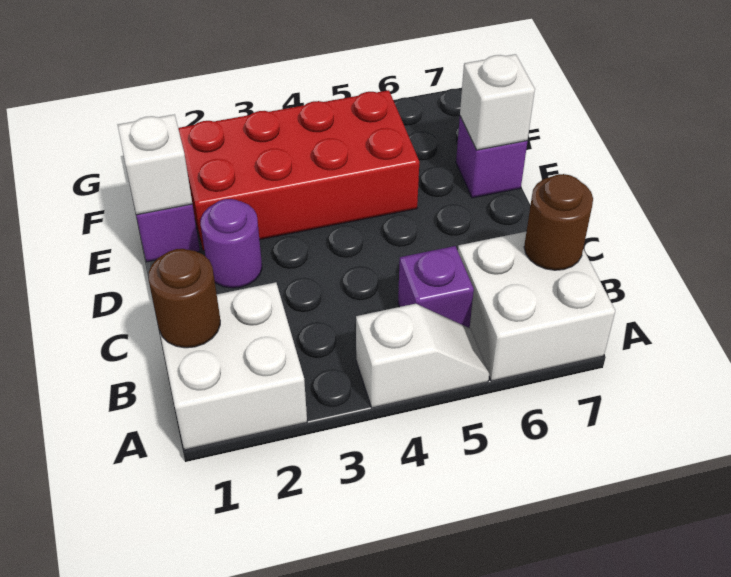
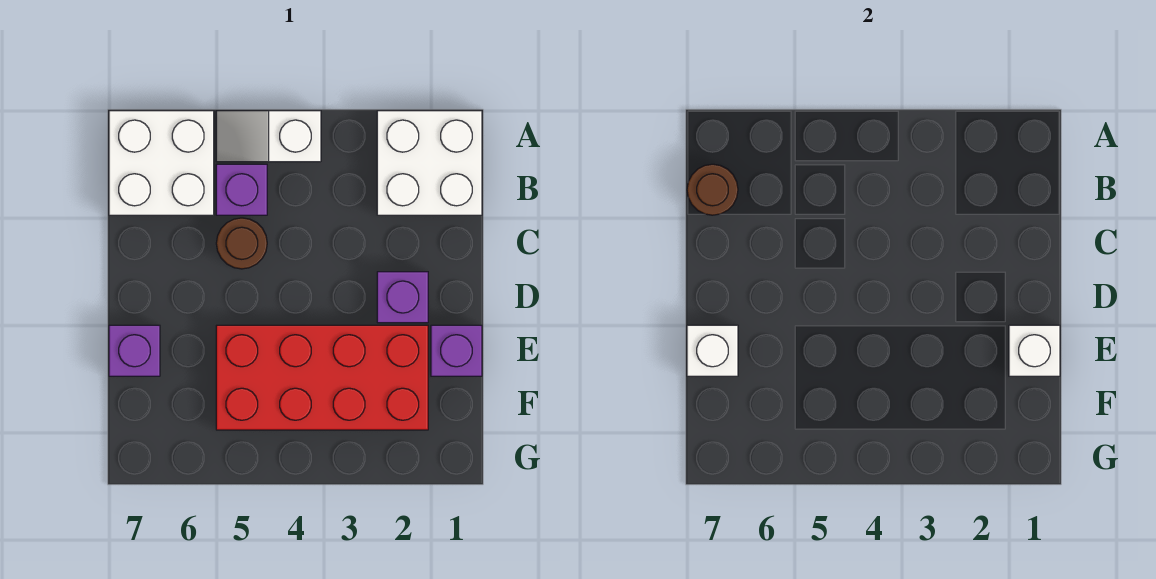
brown 1x1 round brick [149,249,220,348] -> brown 1x1 round brick moved to [216,218,267,269]
purple 1x1 round brick [201,199,262,288] -> purple 1x1 brick [377,272,428,323]

